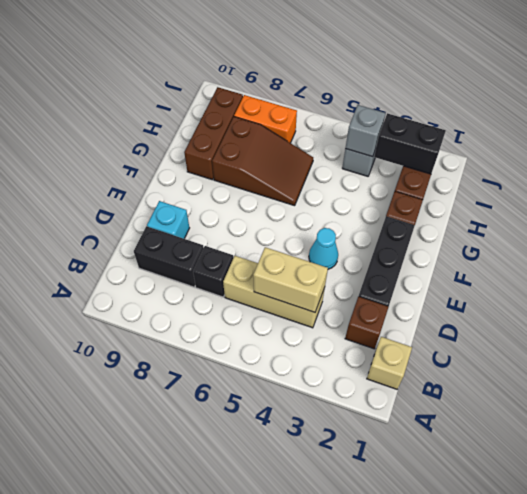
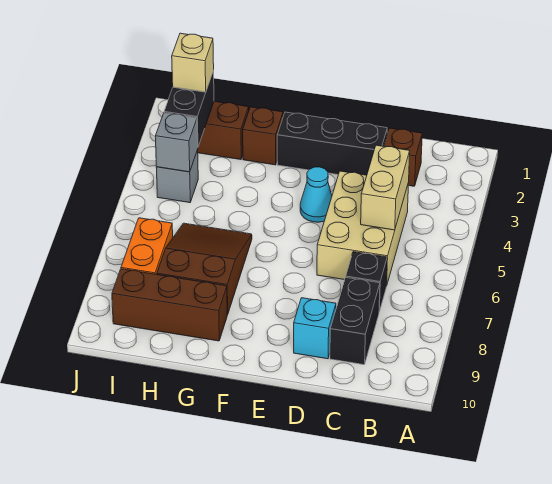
tan 1x1 brick [367,337,412,389] -> tan 1x1 brick moved to [172,33,214,92]
tan 1x3 brick [223,256,325,328] -> tan 2x3 brick [317,171,409,286]

